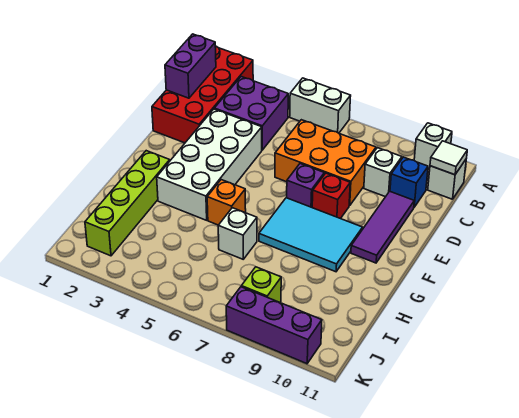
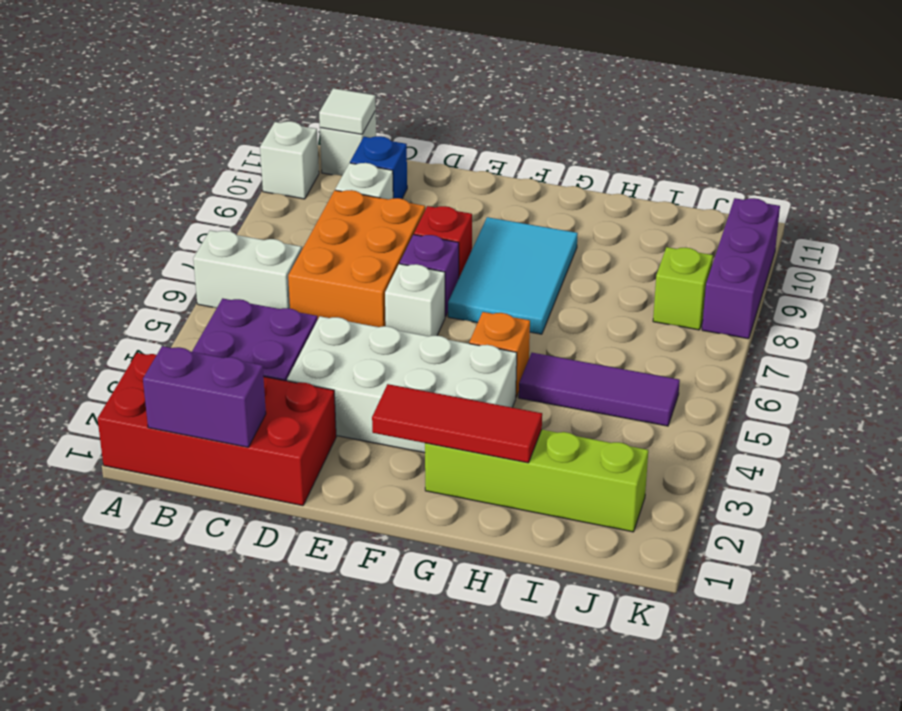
white 1x2 brick [290,78,351,133] -> white 1x2 brick turned to [193,230,302,309]
purple 1x3 tile [351,191,414,263] -> purple 1x3 tile moved to [519,353,680,426]
none -> red 1x3 tile [372,384,542,463]
white 1x1 brick [218,208,257,259] -> white 1x1 brick moved to [385,264,445,336]

